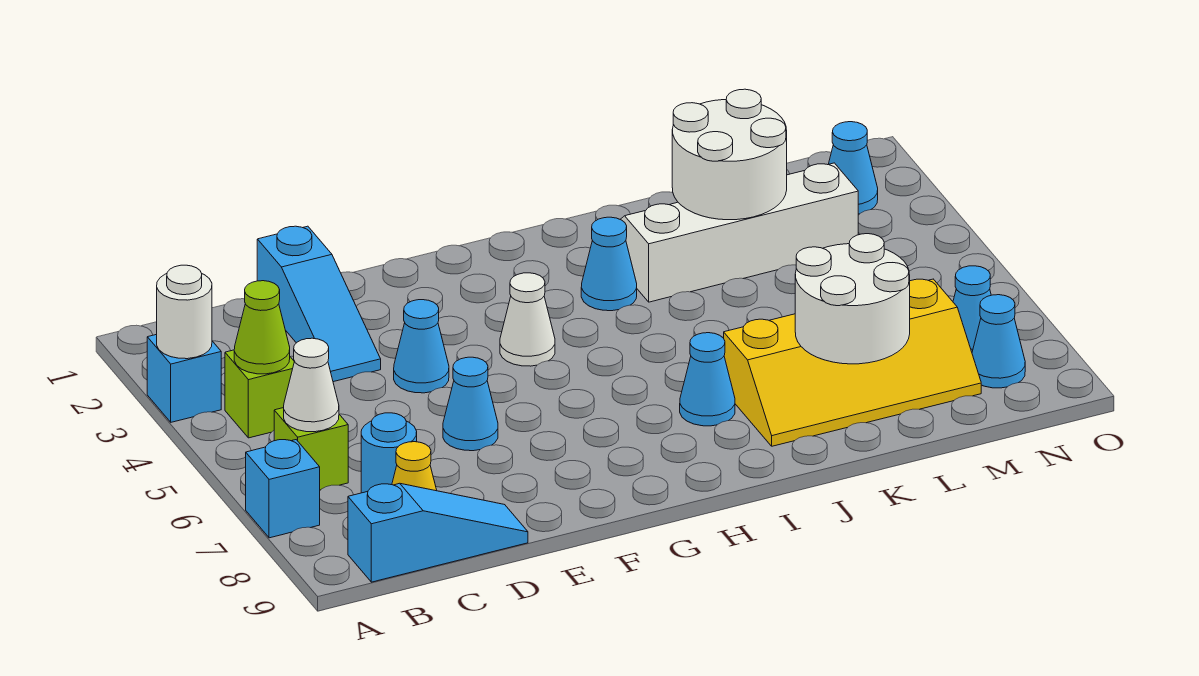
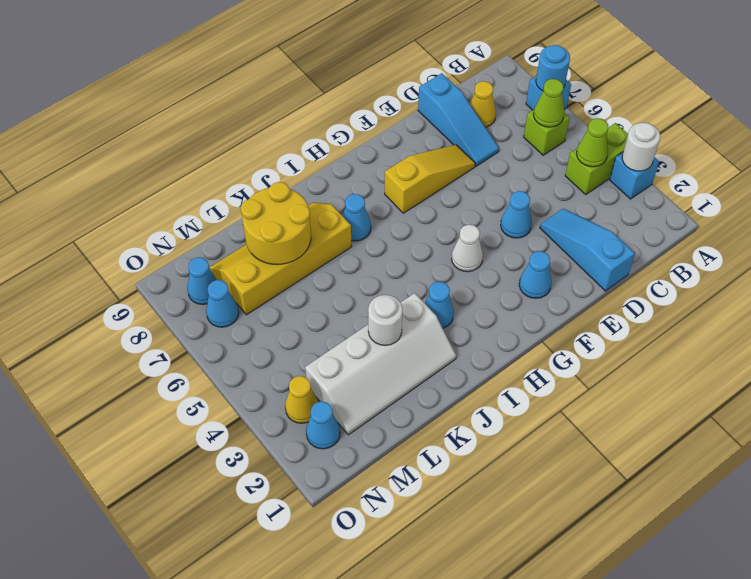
lime 1x1 brick [225,350,294,438] -> lime 1x2 brick [565,123,628,194]
white 1x1 cone [284,338,339,432] -> lime 1x1 cone [534,79,564,127]
cyan 1x3 slope [348,483,528,582] -> cyan 1x3 slope turned to [418,73,499,166]
cyan 1x1 round brick [361,413,417,493] -> cyan 1x1 round brick moved to [536,45,570,91]
cyan 1x1 cone [443,357,498,451] -> cyan 1x1 cone moved to [519,251,551,298]
none -> yellow 1x3 slope [385,145,475,213]
white 2x2 round brick [672,89,787,220] -> white 1x1 round brick [368,295,403,346]
white 2x2 round brick [795,234,910,364] -> yellow 2x2 round brick [241,182,311,264]
none -> yellow 1x1 cone [285,376,318,423]

